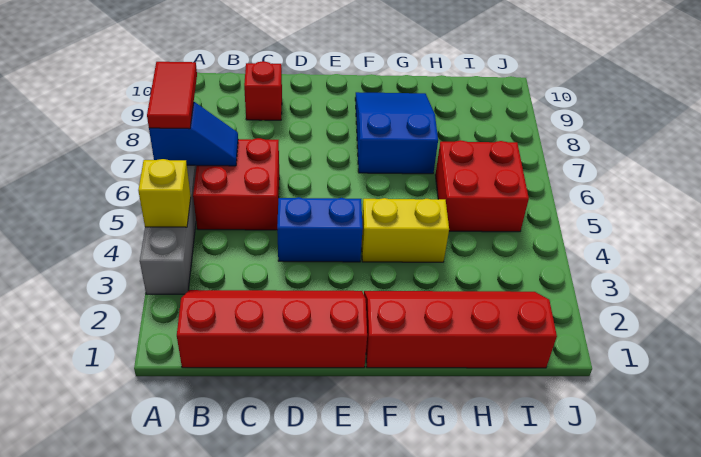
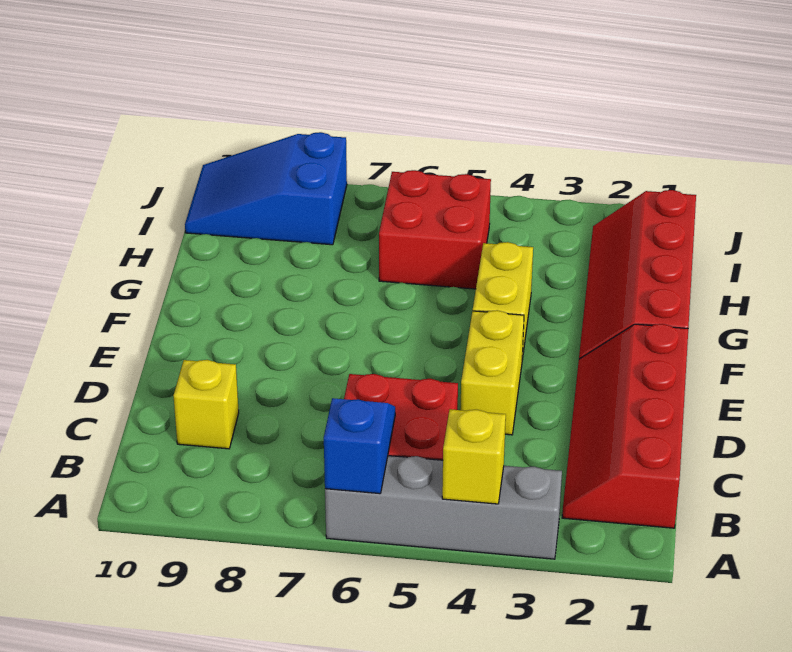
red 1x2 tile [147,62,197,129] -> none
red 1x1 brick [244,61,282,120] -> yellow 1x1 brick [173,360,239,449]
blue 1x2 brick [277,197,363,262] -> yellow 1x2 brick [460,310,524,435]
blue 2x3 slope [355,92,438,174] -> blue 2x3 slope moved to [185,132,347,245]

